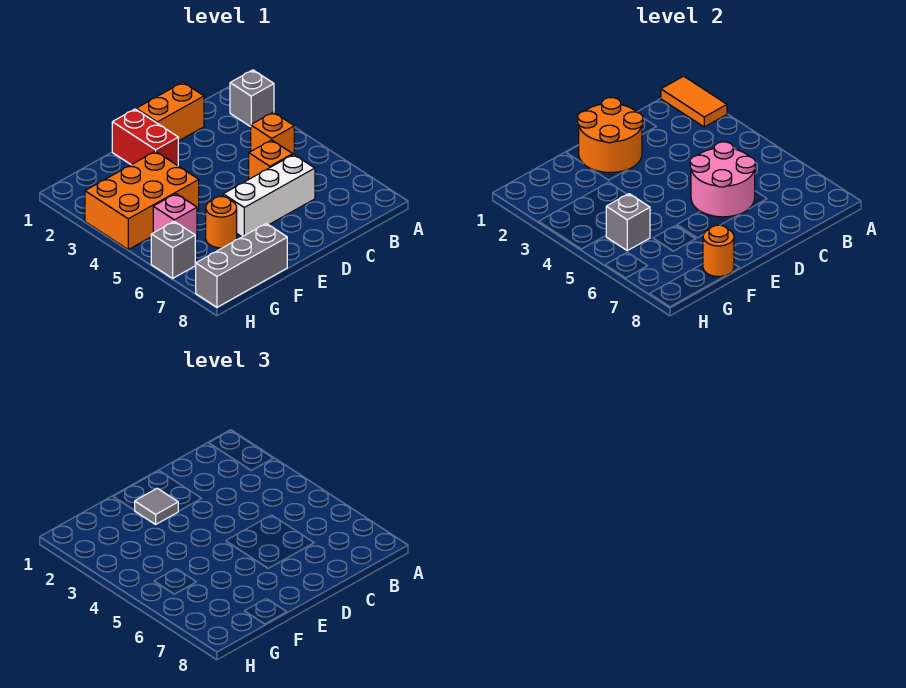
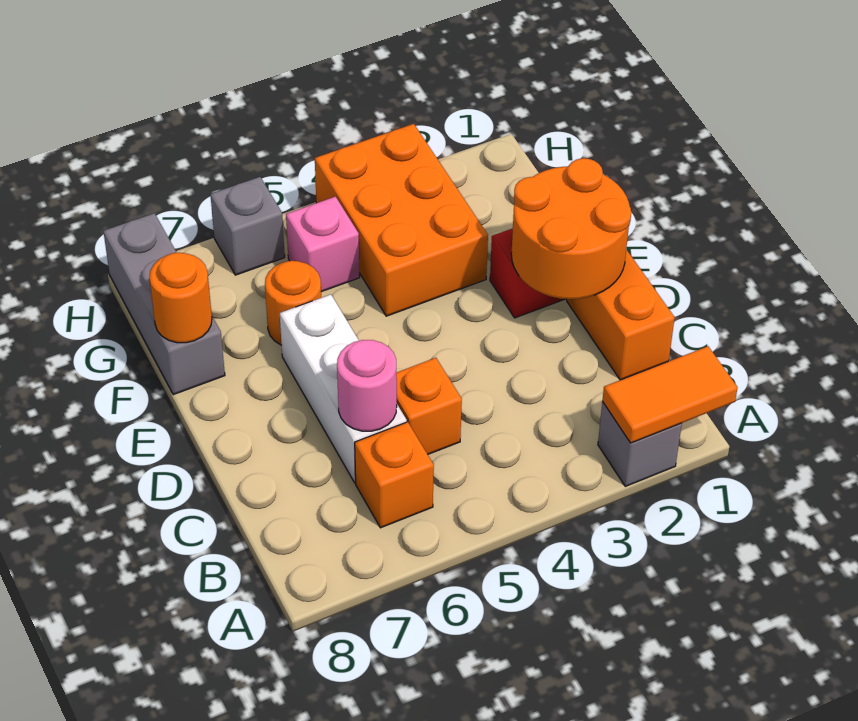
orange 1x1 brick [251,112,294,154] -> orange 1x1 brick moved to [355,422,434,528]
pink 2x2 round brick [690,142,755,217] -> pink 1x1 round brick [337,340,397,431]
grey 1x1 tile [134,488,178,524] -> none
grey 1x1 brick [606,194,650,251] -> none

